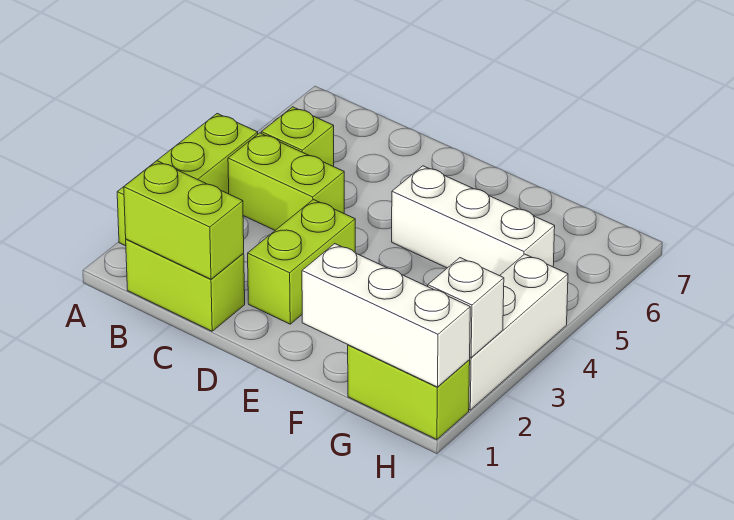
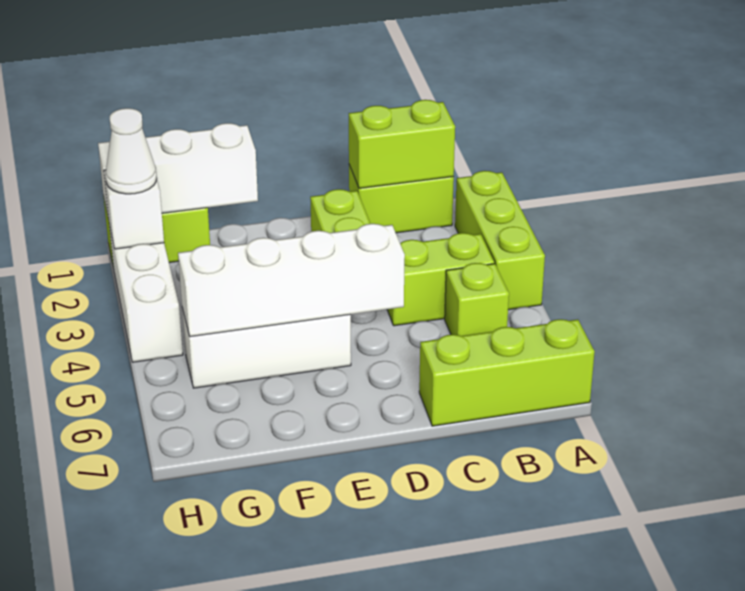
none -> lime 1x3 brick [419,319,595,426]
none -> white 1x4 brick [178,224,405,337]
none -> white 1x1 cone [106,108,157,194]

